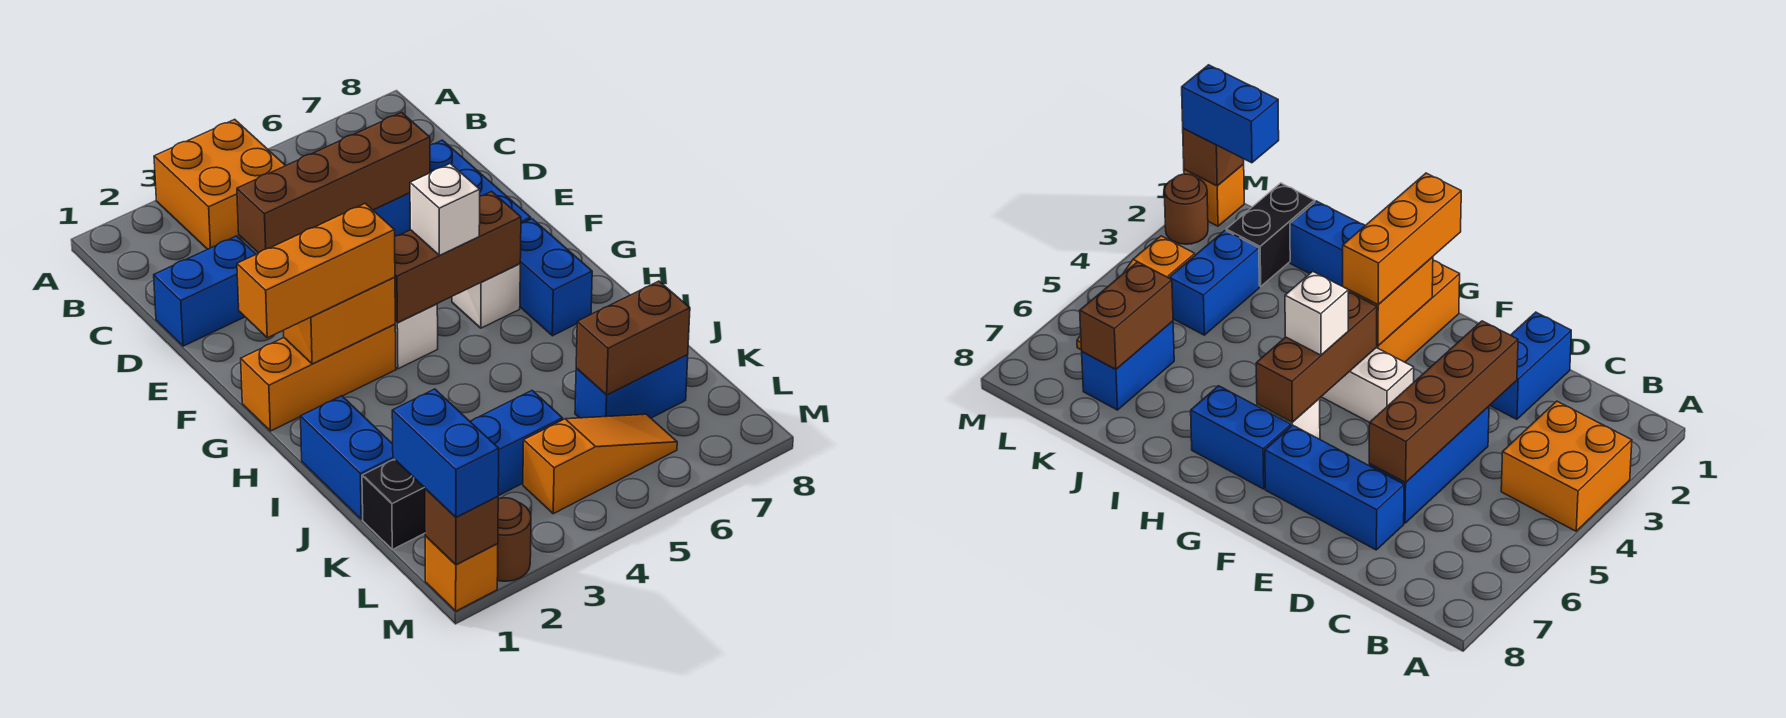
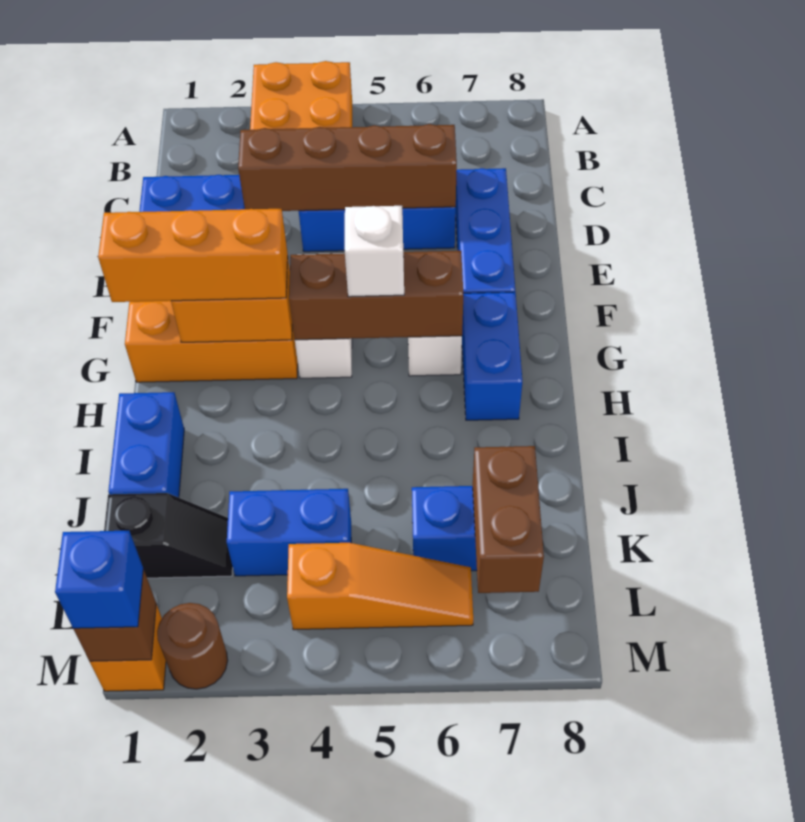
black 1x2 brick [362,459,425,550] -> black 1x2 slope [104,493,233,578]
brown 1x2 brick [576,281,690,395] -> brown 1x2 brick turned to [473,446,544,593]
blue 1x2 brick [392,389,499,517] -> blue 1x1 brick [55,530,143,628]

